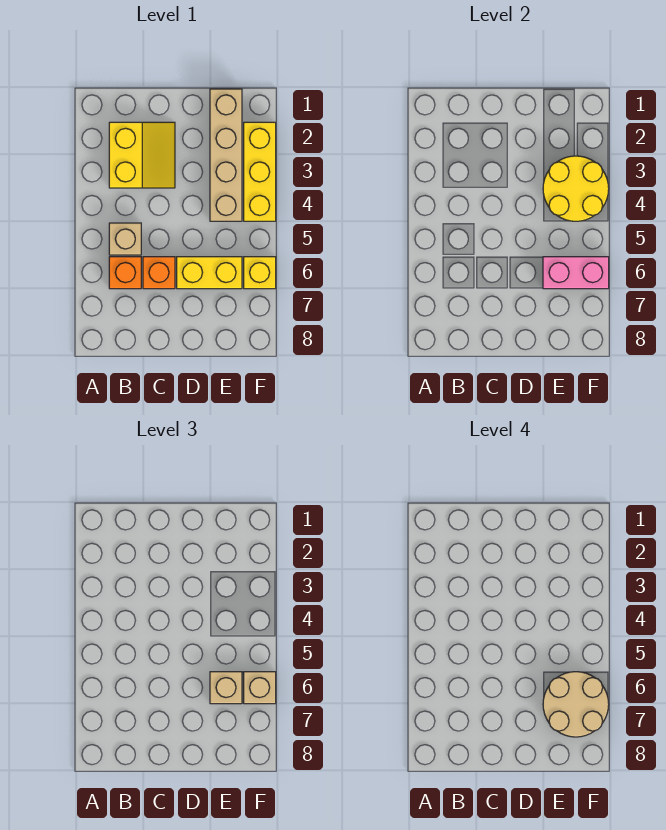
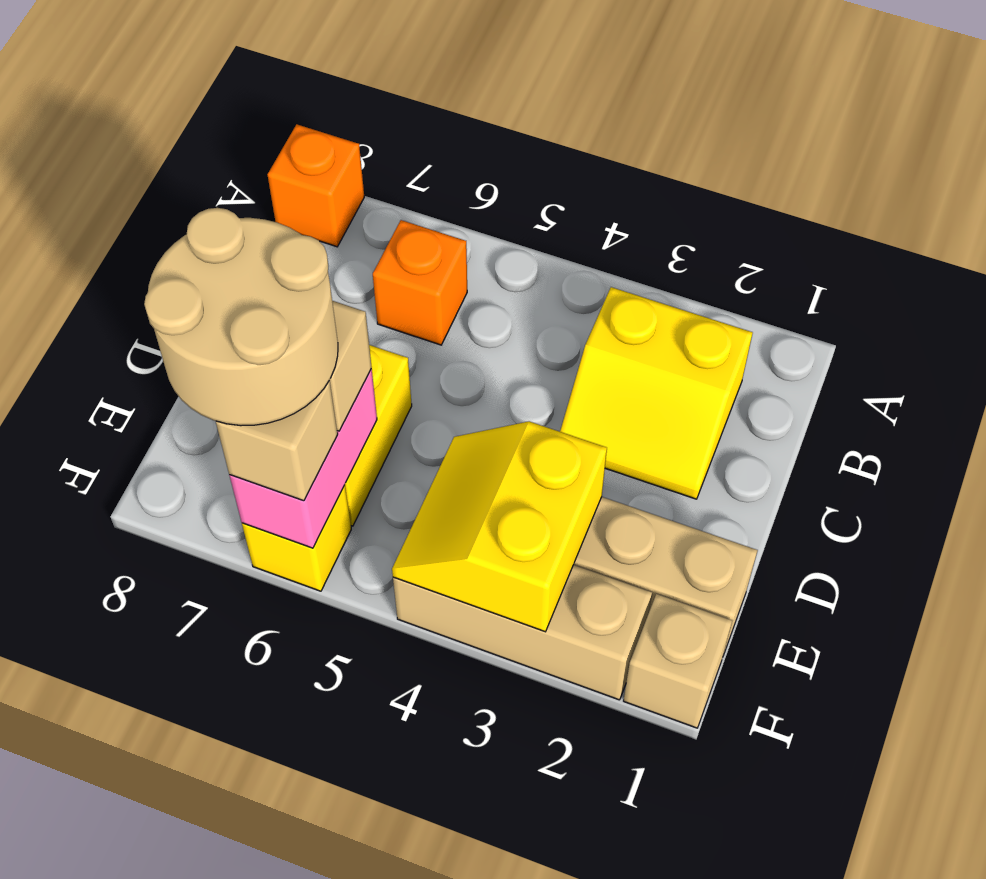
tan 1x1 brick [109,223,141,255] -> tan 1x1 brick moved to [624,594,732,728]
orange 1x1 brick [143,257,175,289] -> orange 1x1 brick moved to [267,124,364,247]
yellow 2x2 round brick [543,156,609,221] -> yellow 2x2 slope [392,421,607,632]
yellow 1x3 brick [244,122,276,221] -> tan 1x3 brick [393,565,652,700]

